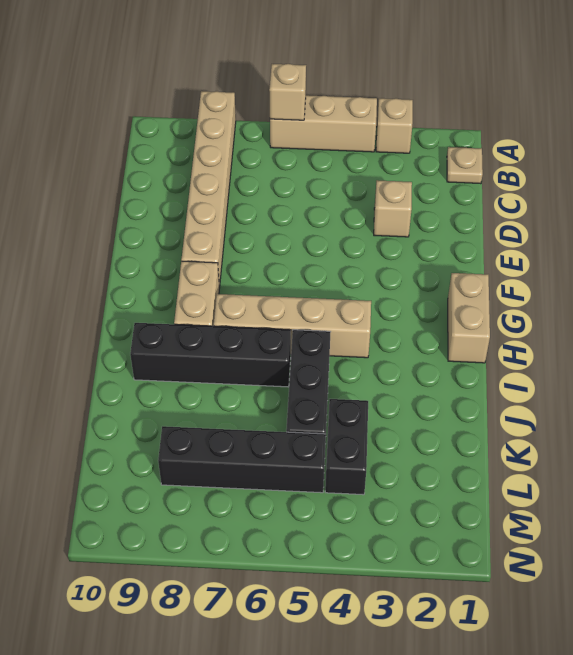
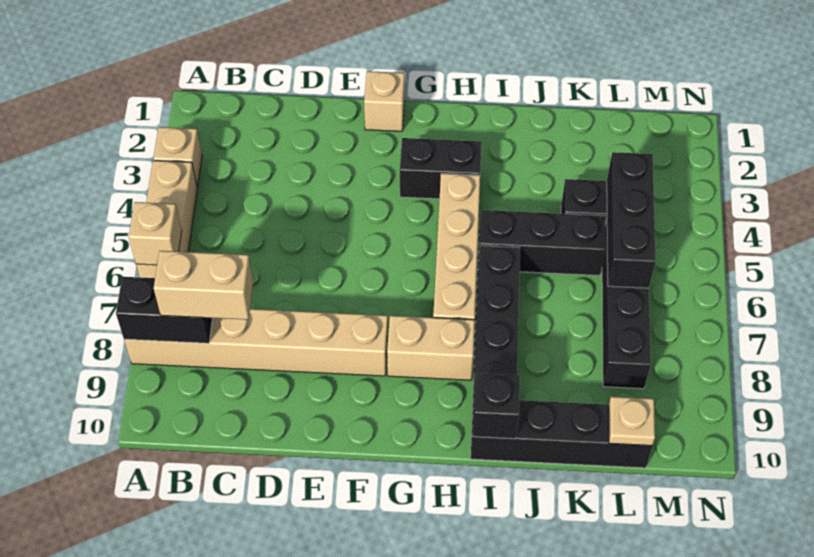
none -> black 1x2 brick [116,277,213,343]
tan 1x1 plate [447,147,483,184] -> tan 1x1 plate moved to [609,397,655,446]
tan 1x1 brick [374,180,412,237] -> tan 1x1 brick moved to [364,71,405,131]
tan 1x2 brick [448,273,490,363] -> tan 1x2 brick moved to [154,251,253,320]
none -> black 1x2 brick [400,138,482,199]
none -> black 1x4 brick [471,400,652,468]
none -> black 1x1 brick [472,373,520,439]
none -> black 1x3 brick [607,152,656,288]

